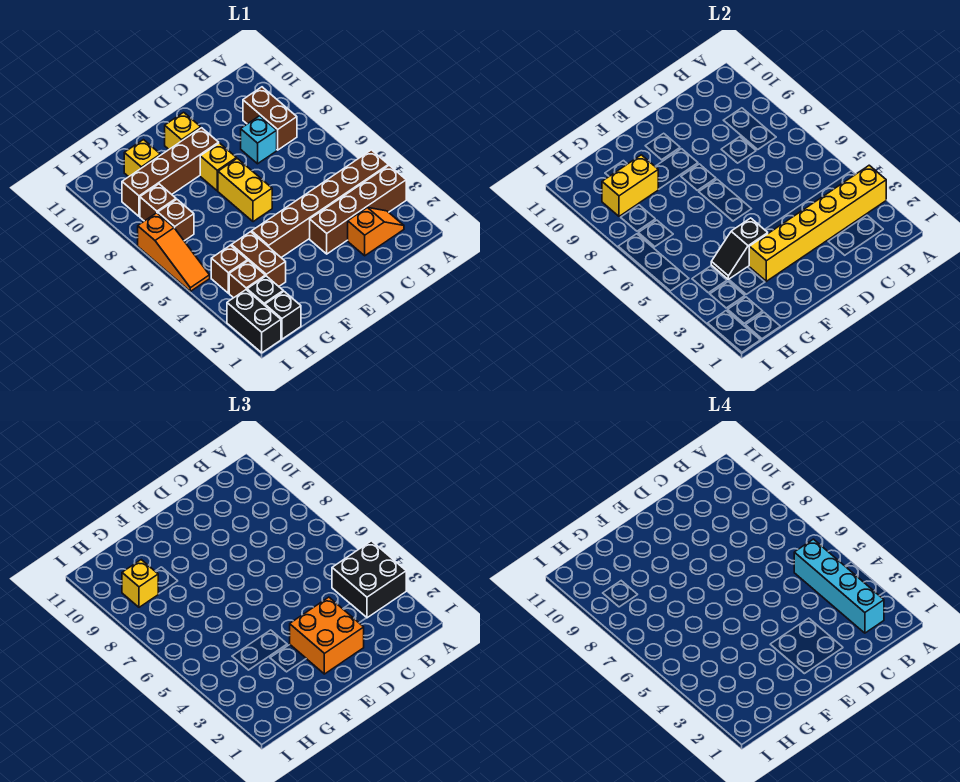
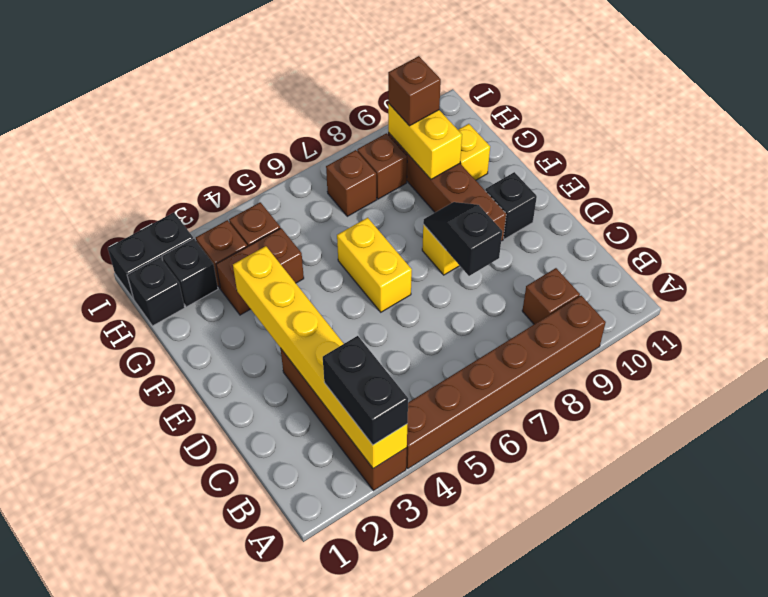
black 2x2 brick [332,541,406,618] -> black 1x2 brick [323,336,408,445]
brown 1x6 brick [252,150,388,257] -> brown 1x6 brick turned to [406,296,606,469]
orange 1x2 slope [348,208,404,256] -> none
cyan 1x4 brick [794,539,884,633] -> none
brown 1x2 brick [243,87,297,150] -> brown 1x1 brick [522,268,580,324]
cyan 1x1 brick [241,116,277,164] -> none
orange 2x2 brick [290,597,364,674] -> none
yellow 1x2 brick [218,158,272,222] -> yellow 1x2 brick turned to [337,218,412,312]
yellow 1x1 brick [165,112,201,149] -> black 1x1 brick [485,172,537,239]
black 1x2 slope [711,218,768,280] -> black 1x2 slope moved to [423,202,502,276]
yellow 1x1 brick [122,560,158,607] -> brown 1x1 brick [388,56,441,126]
orange 1x3 slope [138,213,210,291] -> none

